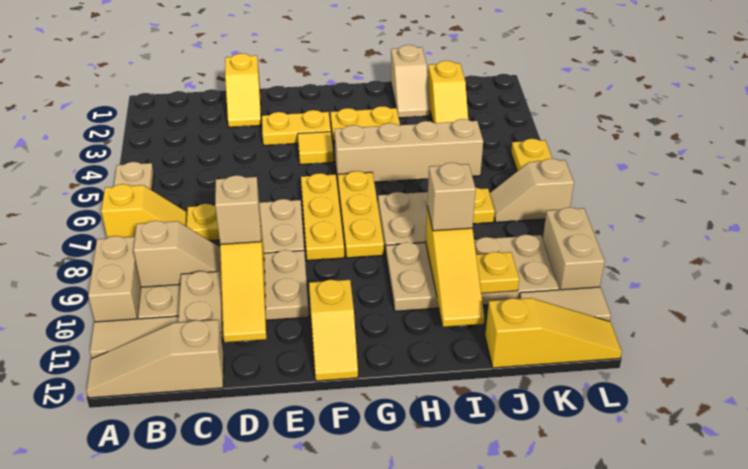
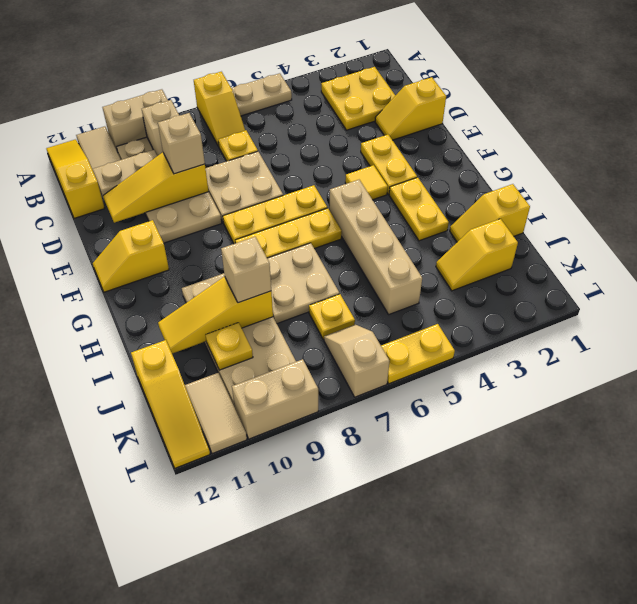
tan 1x3 slope [86,320,224,398] -> yellow 1x3 slope [46,139,105,218]
none -> yellow 2x2 plate [321,67,395,130]
tan 1x2 slope [391,45,430,118] -> yellow 1x2 slope [450,184,530,242]

